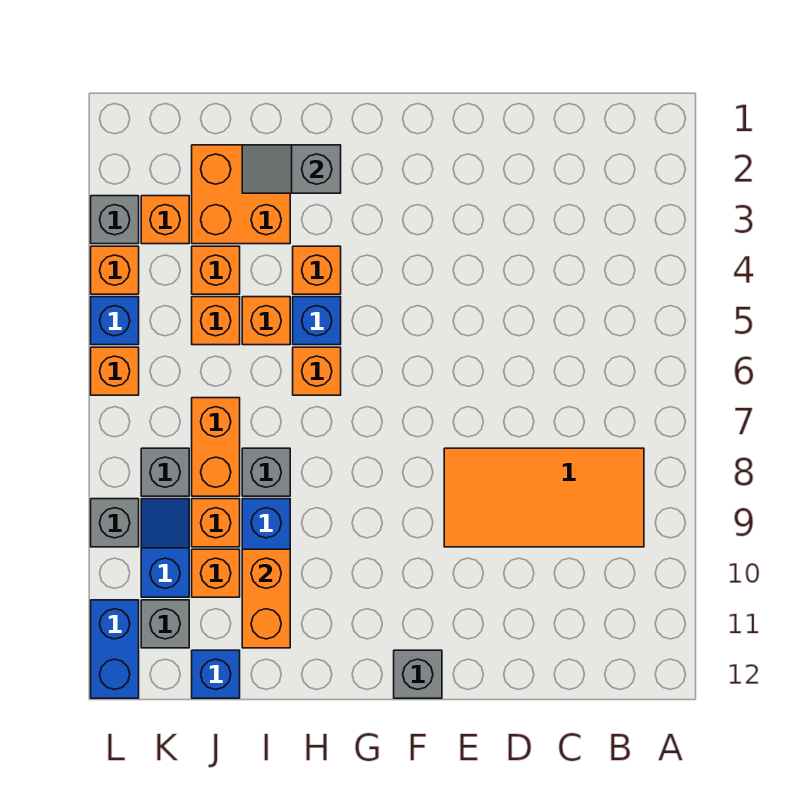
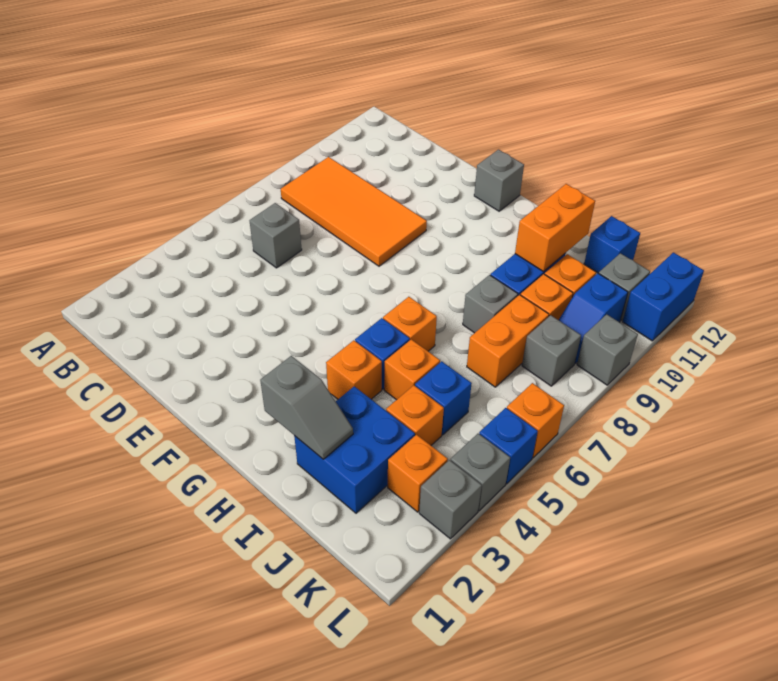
none -> grey 1x1 brick [250,203,302,268]
orange 2x2 brick [192,145,290,244] -> blue 2x2 brick [294,386,415,513]
orange 1x1 brick [192,297,240,345] -> blue 1x1 brick [415,361,472,435]
orange 1x1 brick [91,246,139,294] -> grey 1x1 brick [451,434,510,511]

